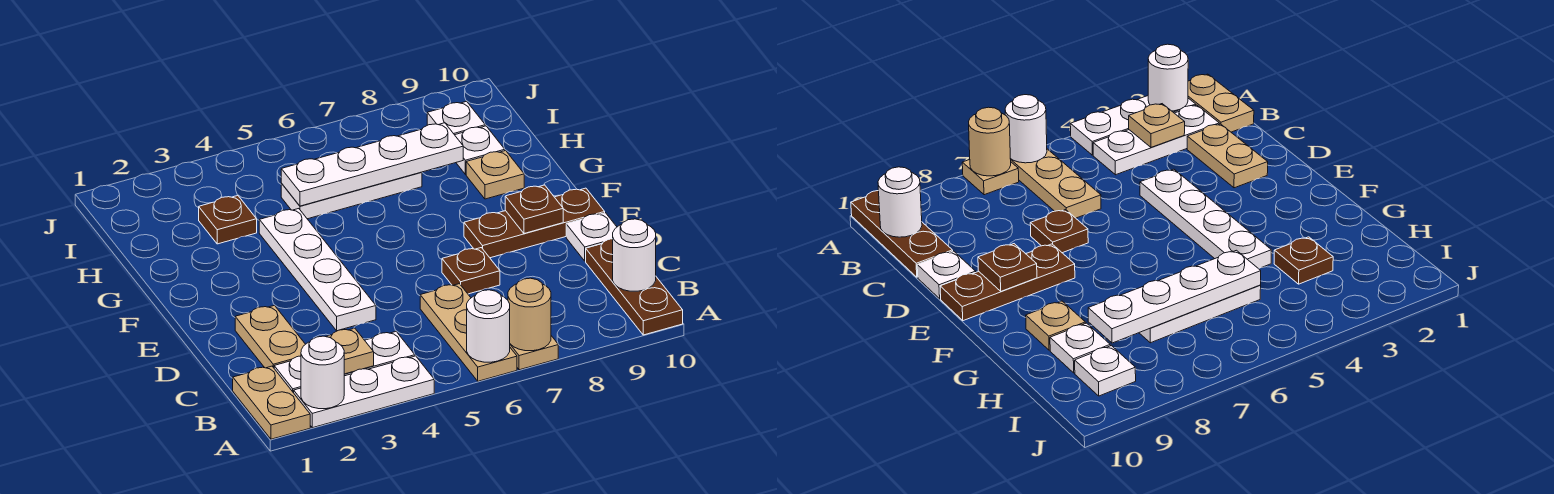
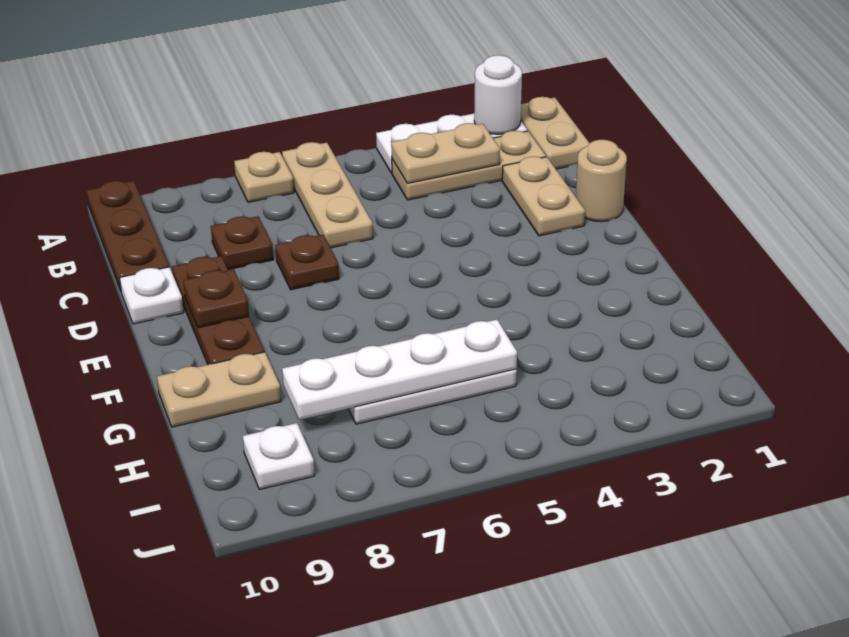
white 1x1 round brick [467,290,510,362] -> none
tan 1x1 round brick [508,278,551,351] -> tan 1x1 round brick moved to [576,140,627,222]
white 1x3 plate [274,332,415,393] -> tan 1x3 plate [392,131,546,200]
tan 1x1 plate [326,328,374,374] -> tan 1x2 plate [391,123,500,183]
white 1x1 round brick [613,219,656,291] -> none
white 1x4 plate [259,209,376,331] -> none
brown 1x3 plate [464,188,605,258] -> brown 1x3 plate turned to [172,256,264,365]
tan 1x1 plate [466,151,524,199] -> tan 1x2 plate [157,352,281,427]
brown 1x1 plate [199,196,257,244] -> brown 1x1 plate moved to [211,216,273,270]
white 1x1 plate [455,126,505,174] -> none

